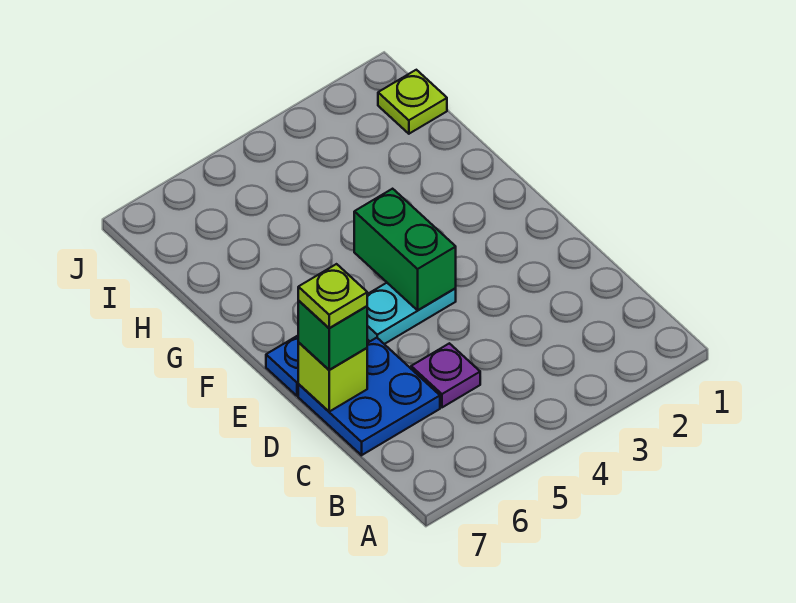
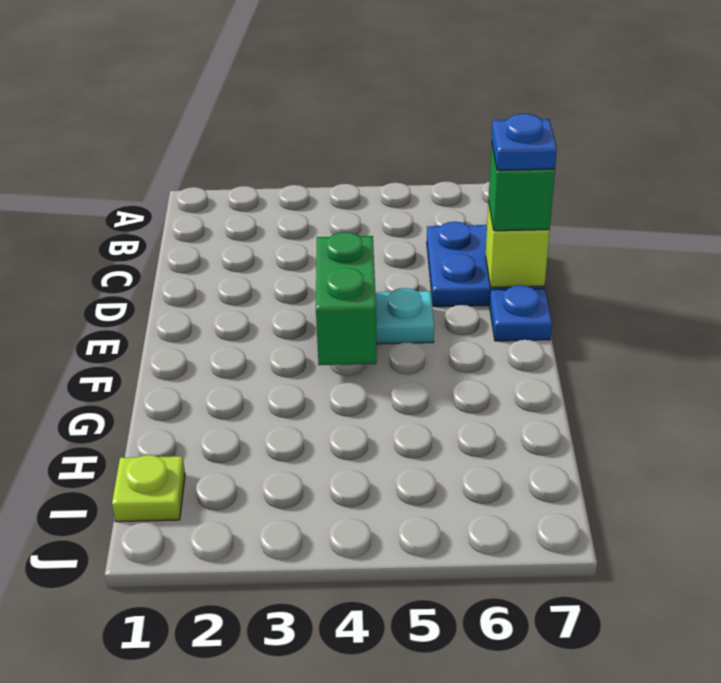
purple 1x1 plate [411,343,480,407] -> none
lime 1x1 plate [298,264,367,328] -> blue 1x1 plate [492,114,557,170]

